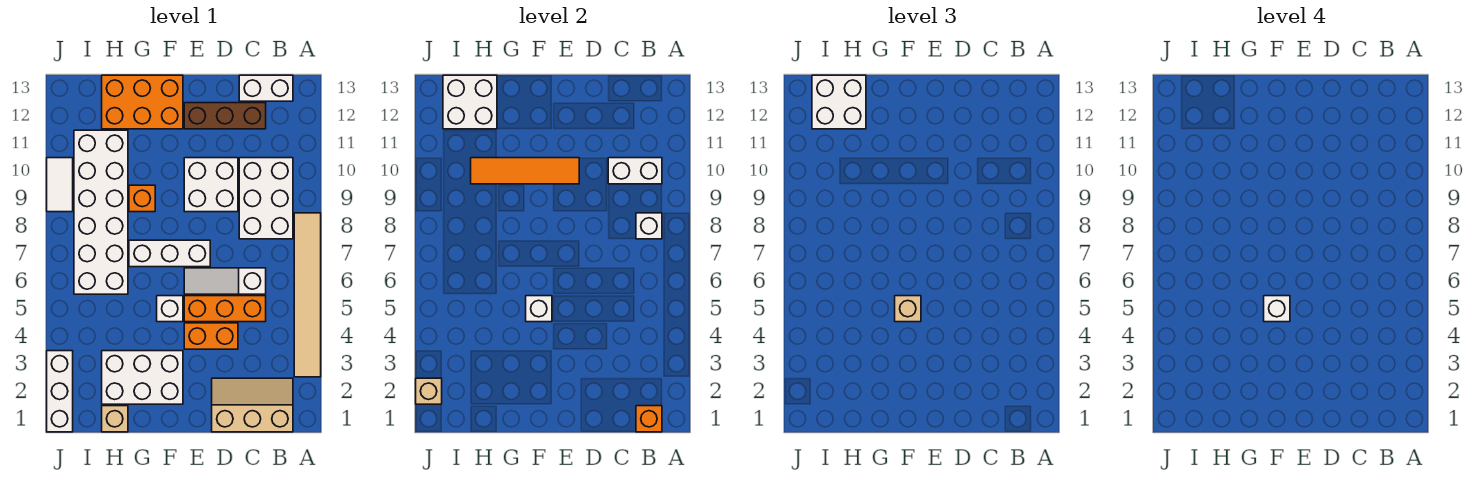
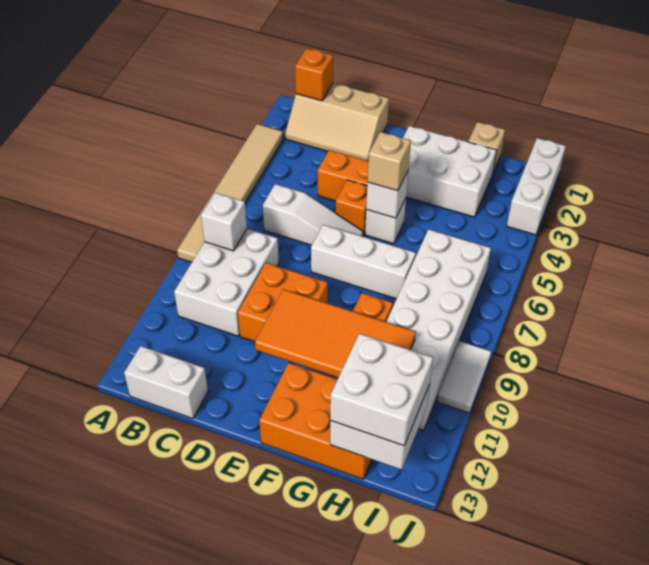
white 1x2 brick [608,158,662,184] -> none
orange 1x3 brick [184,296,266,322] -> orange 1x1 brick [336,180,367,234]
brown 1x3 brick [184,103,266,129] -> none
white 2x2 brick [184,158,238,212] -> orange 2x2 brick [238,263,328,342]
orange 1x4 tile [471,158,579,184] -> orange 2x4 tile [255,289,416,378]
white 1x1 brick [1264,296,1290,322] -> none
tan 1x1 brick [416,378,442,404] -> none

